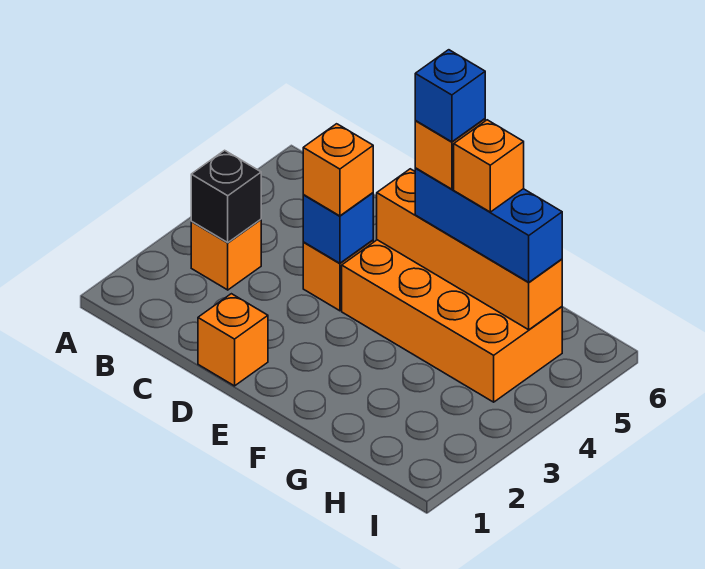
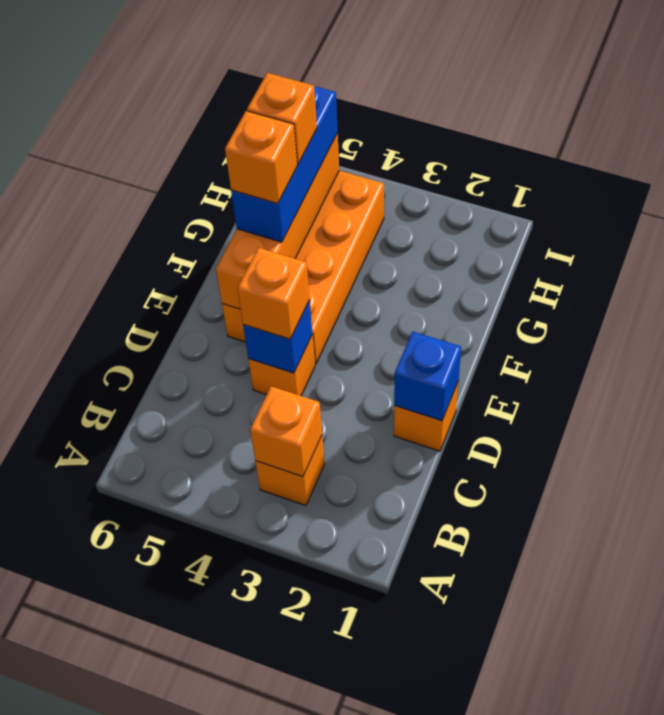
black 1x1 brick [191,150,261,242] -> orange 1x1 brick [250,386,322,477]
blue 1x1 brick [415,50,485,142] -> blue 1x1 brick moved to [394,332,461,421]

